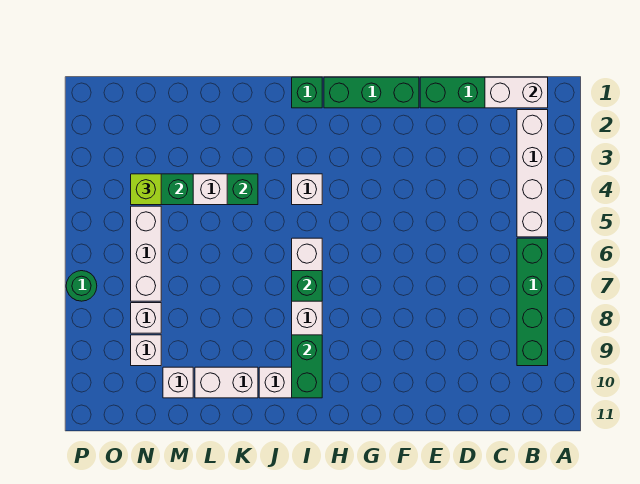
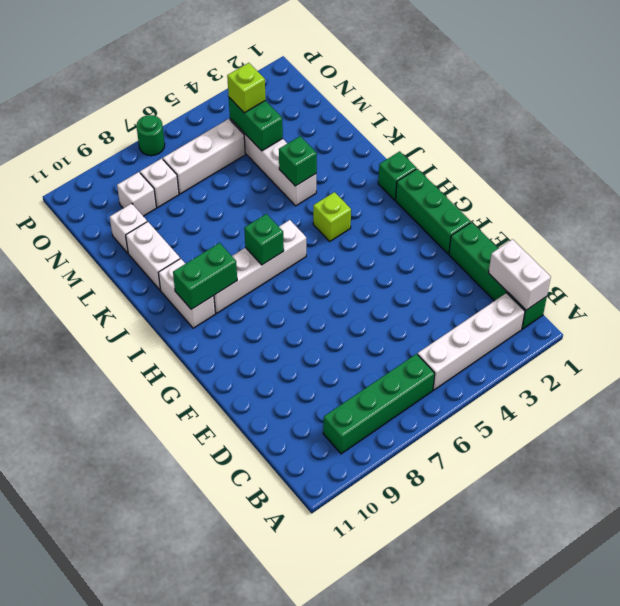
white 1x1 brick [292,174,322,205] -> lime 1x1 brick [313,192,351,241]

